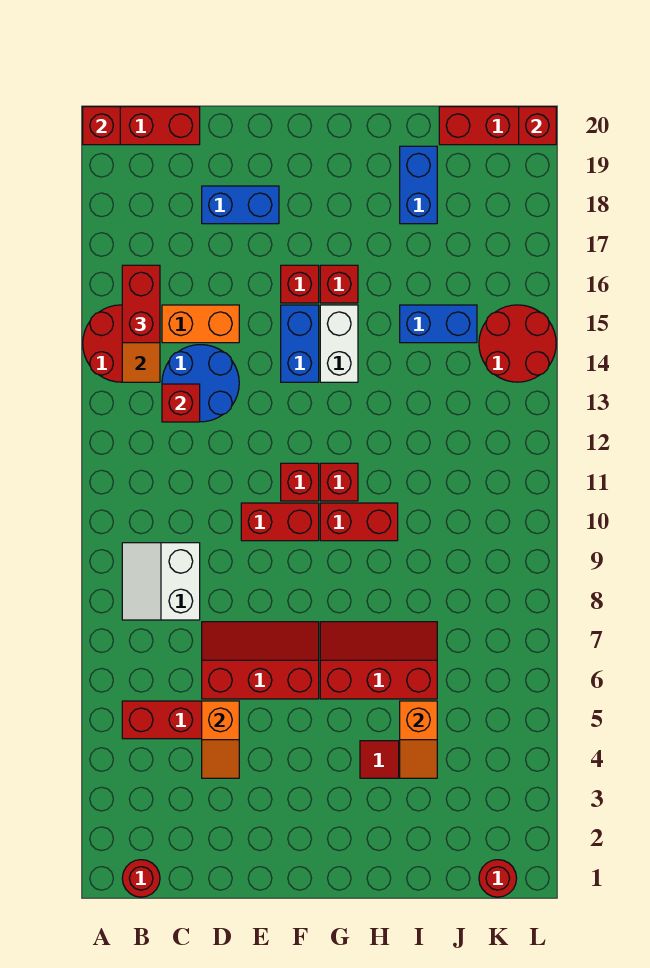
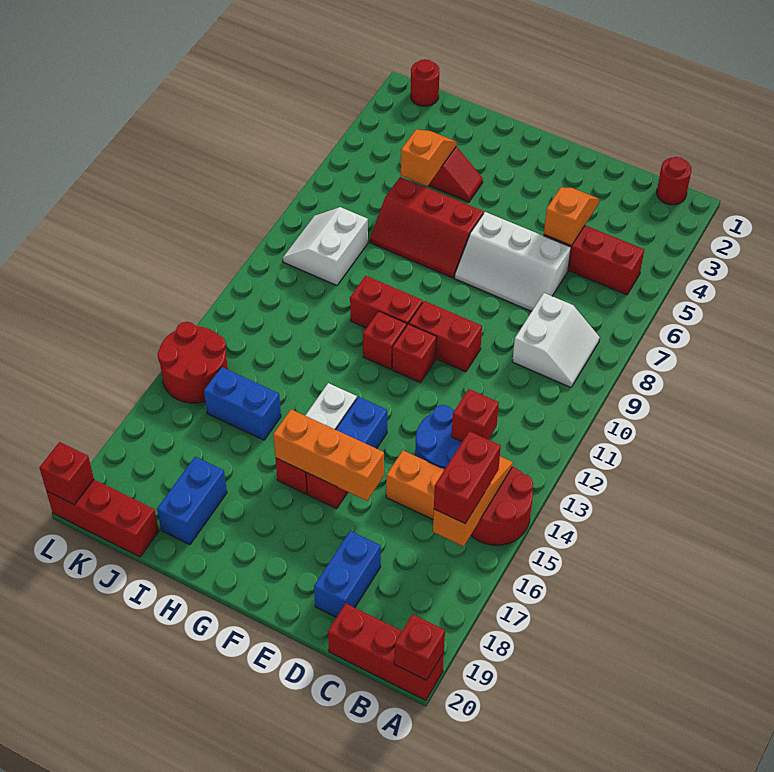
red 2x3 slope [202,622,319,699] -> white 2x3 slope [455,212,571,311]
blue 1x2 brick [202,186,279,224] -> blue 1x2 brick turned to [314,531,381,617]
none -> orange 1x3 brick [273,409,384,501]
none -> white 2x2 slope [283,207,368,286]

